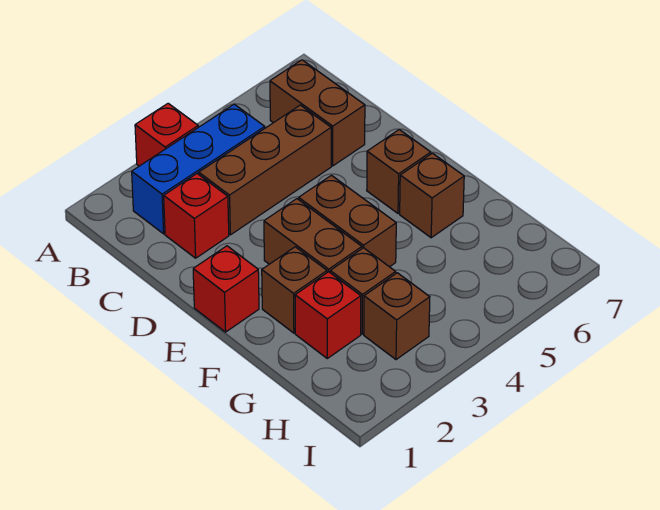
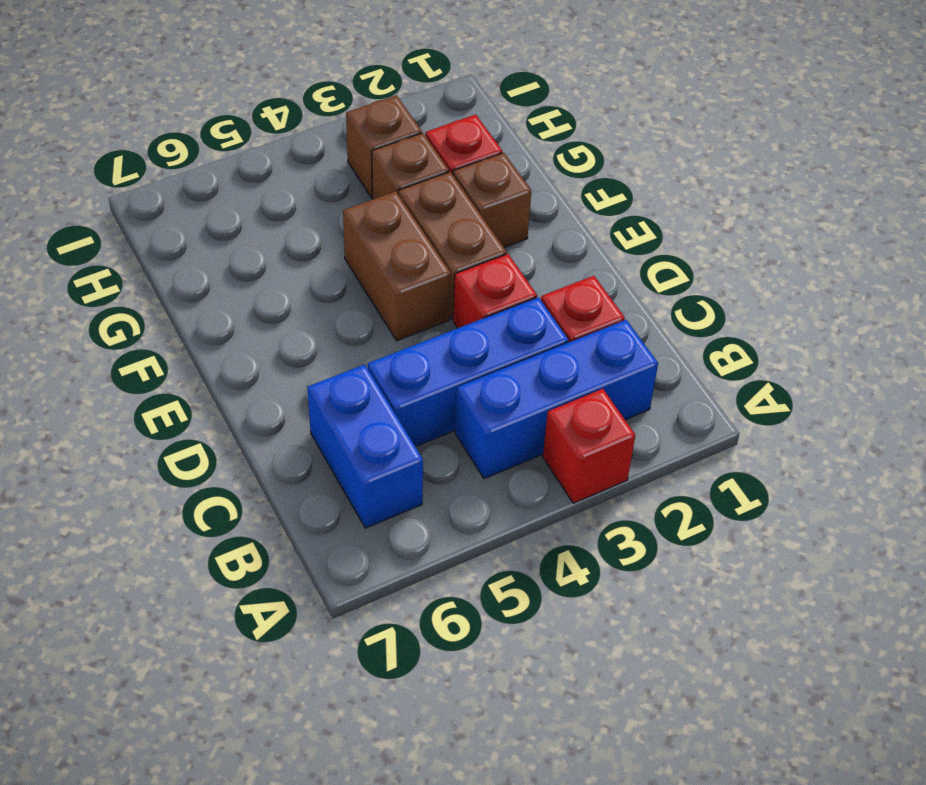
brown 1x2 brick [270,60,365,166] -> blue 1x2 brick [307,364,423,528]
brown 1x3 brick [199,105,331,235] -> blue 1x3 brick [368,297,569,447]
red 1x1 brick [193,246,259,332] -> red 1x1 brick moved to [453,254,537,328]
brown 1x1 brick [367,130,431,213] -> none
brown 1x1 brick [400,153,464,238] -> none

